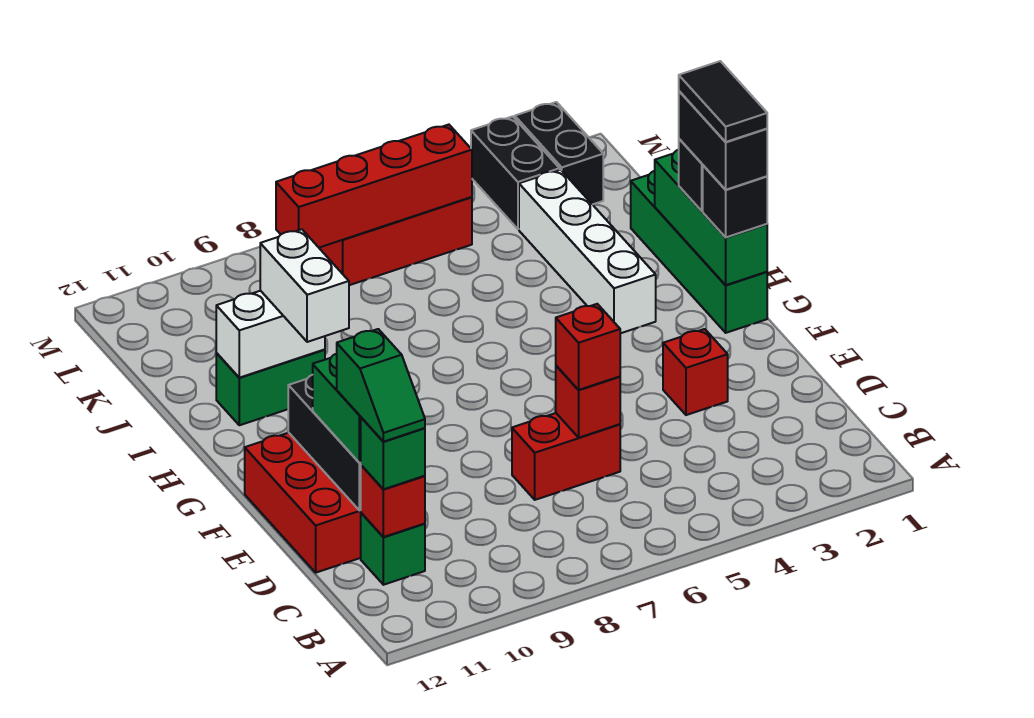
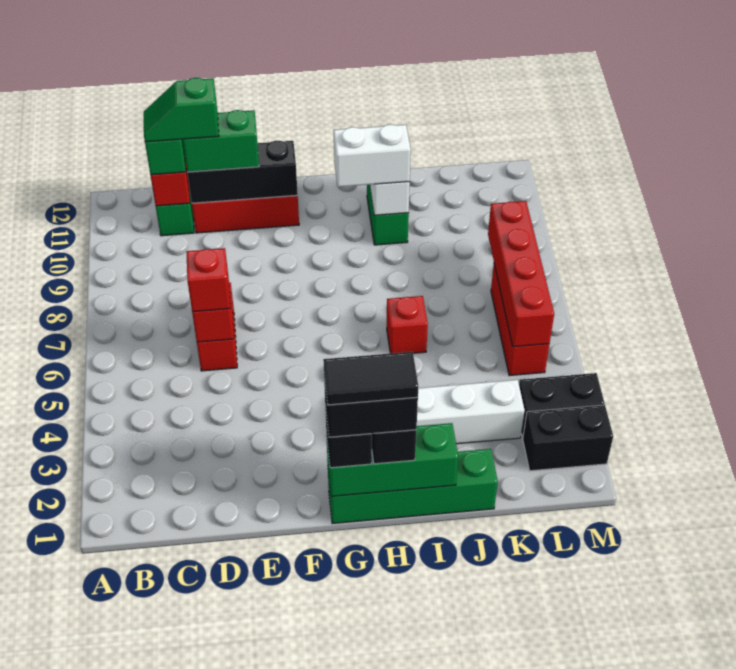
red 1x1 brick [663,329,728,415] -> red 1x1 brick moved to [387,296,428,353]

